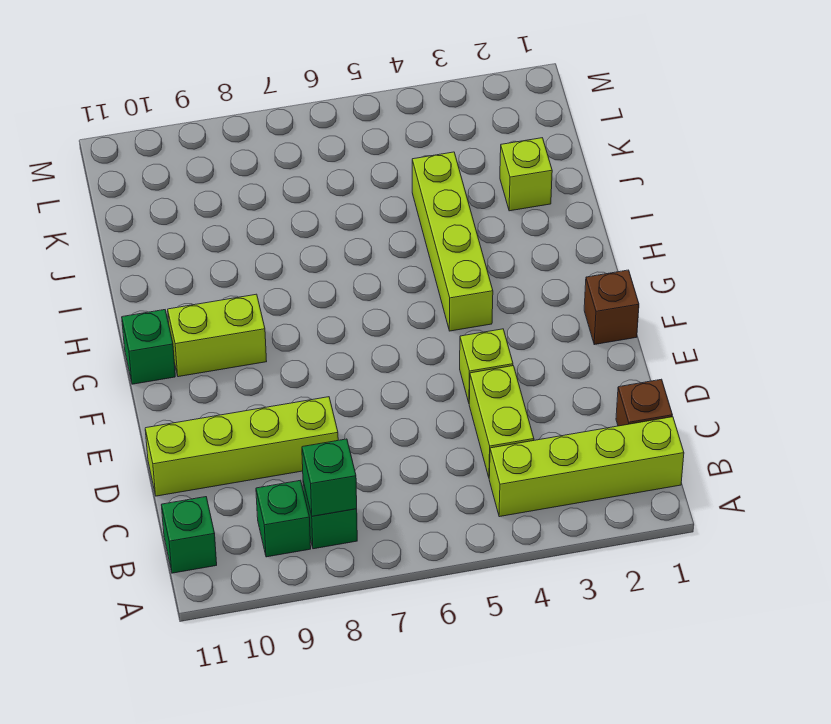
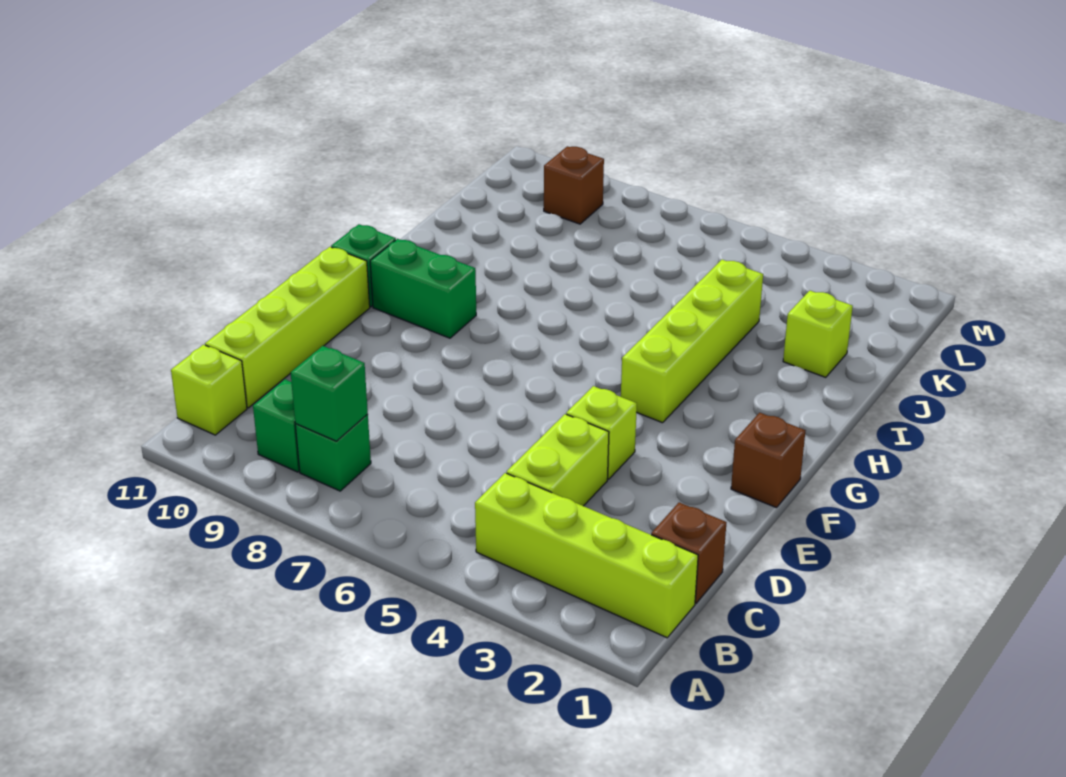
green 1x1 brick [161,497,217,573] -> lime 1x1 brick [171,345,247,435]
lime 1x4 brick [145,397,338,496] -> lime 1x4 brick turned to [205,247,370,408]
lime 1x2 brick [168,294,267,377] -> green 1x2 brick [370,239,476,338]
none -> brown 1x1 brick [544,146,604,224]

